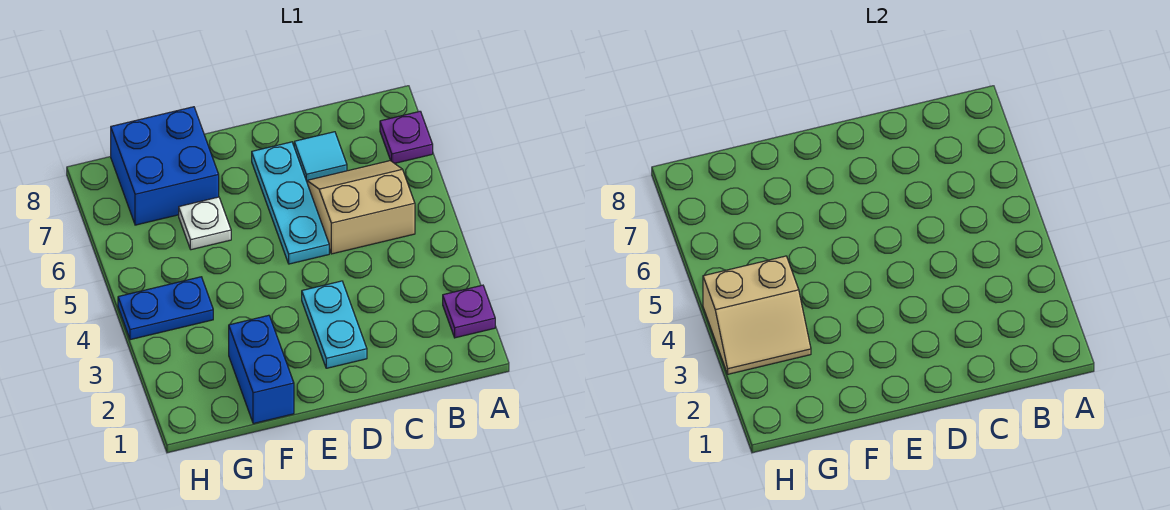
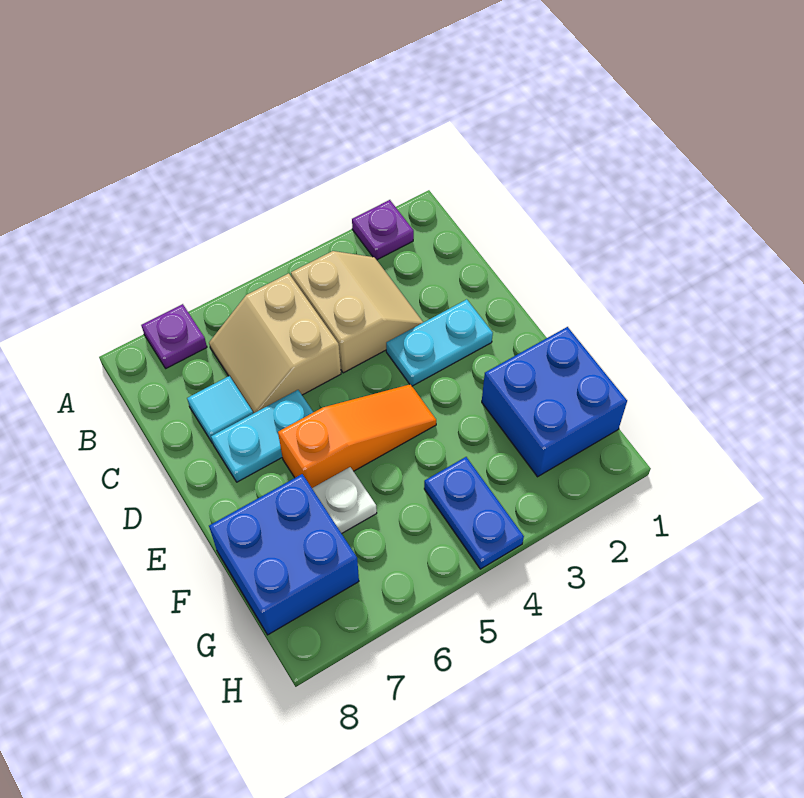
cyan 1x3 plate [252,142,329,264] -> cyan 1x2 plate [211,390,313,482]
none -> orange 1x3 slope [278,384,436,488]
blue 1x2 brick [229,315,294,424] -> blue 2x2 brick [482,327,627,477]
tan 2x2 slope [703,256,811,374] -> tan 2x2 slope moved to [291,251,423,373]

